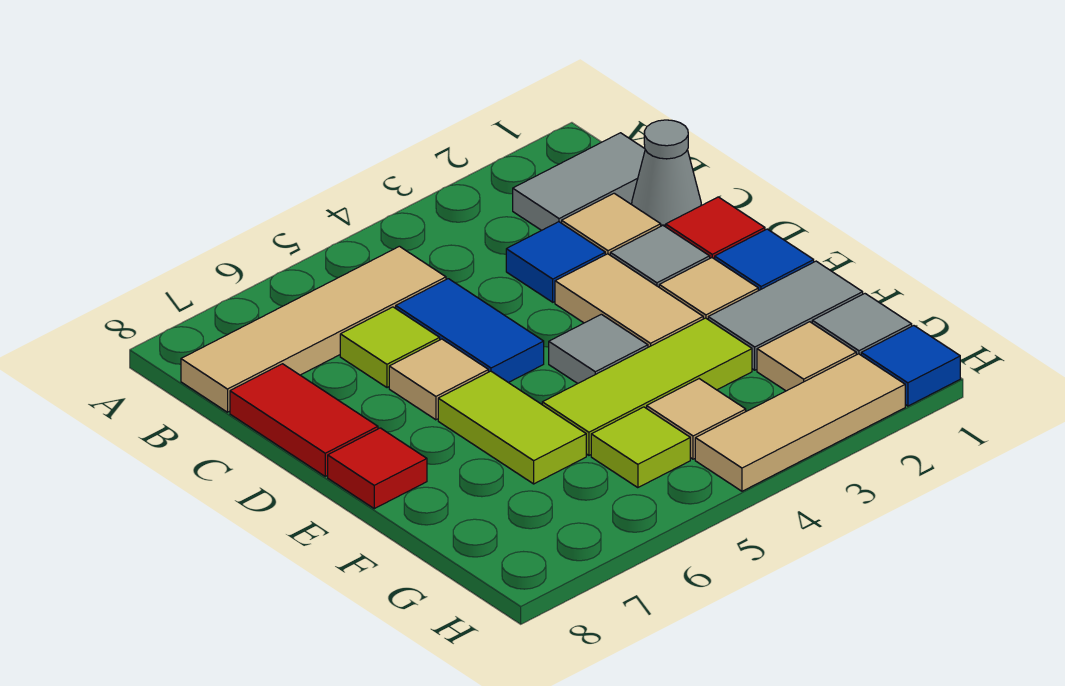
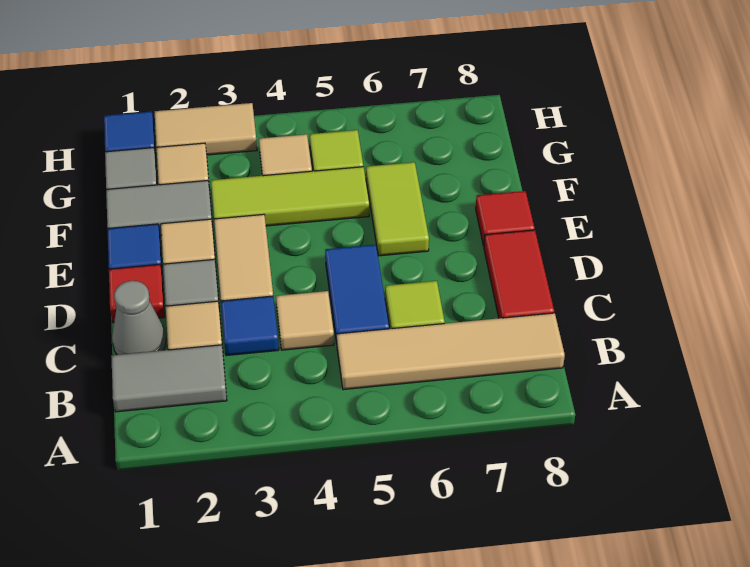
tan 1x1 tile [389,339,488,420] -> tan 1x1 tile moved to [276,291,334,350]
grey 1x1 tile [549,314,648,384] -> none
tan 1x3 tile [695,354,905,491] -> tan 1x2 tile [155,103,257,155]

